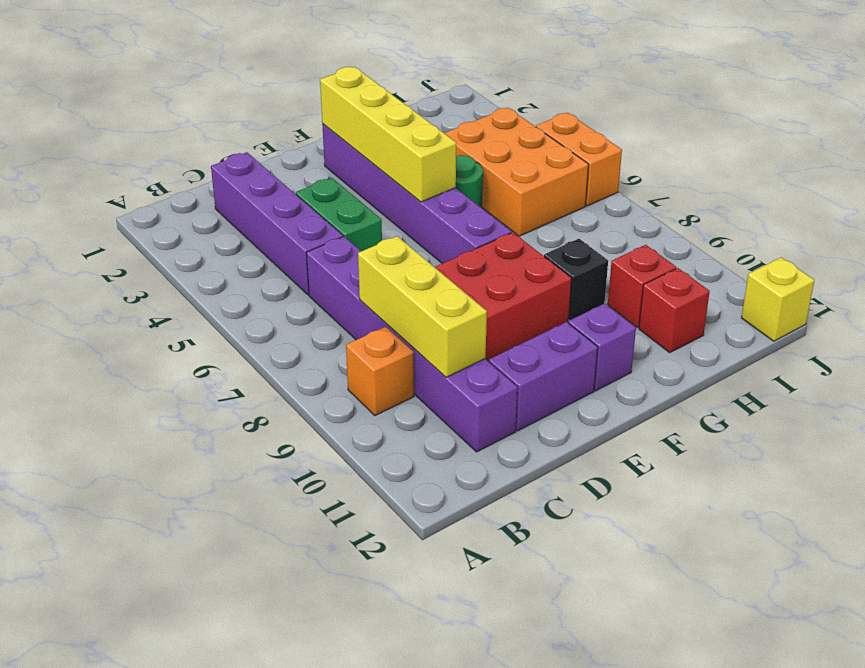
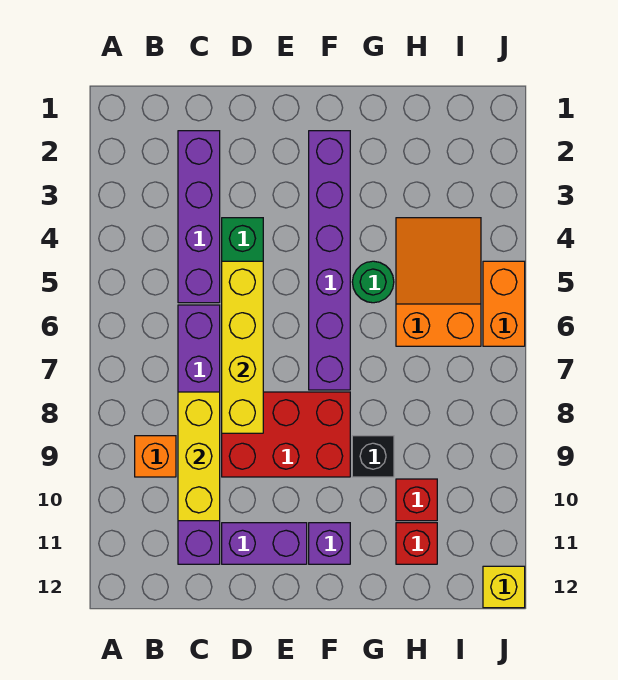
yellow 1x4 brick [320,67,456,202] -> yellow 1x4 brick moved to [222,261,263,433]
orange 2x3 brick [444,108,589,236] -> orange 2x3 slope [396,218,481,346]

